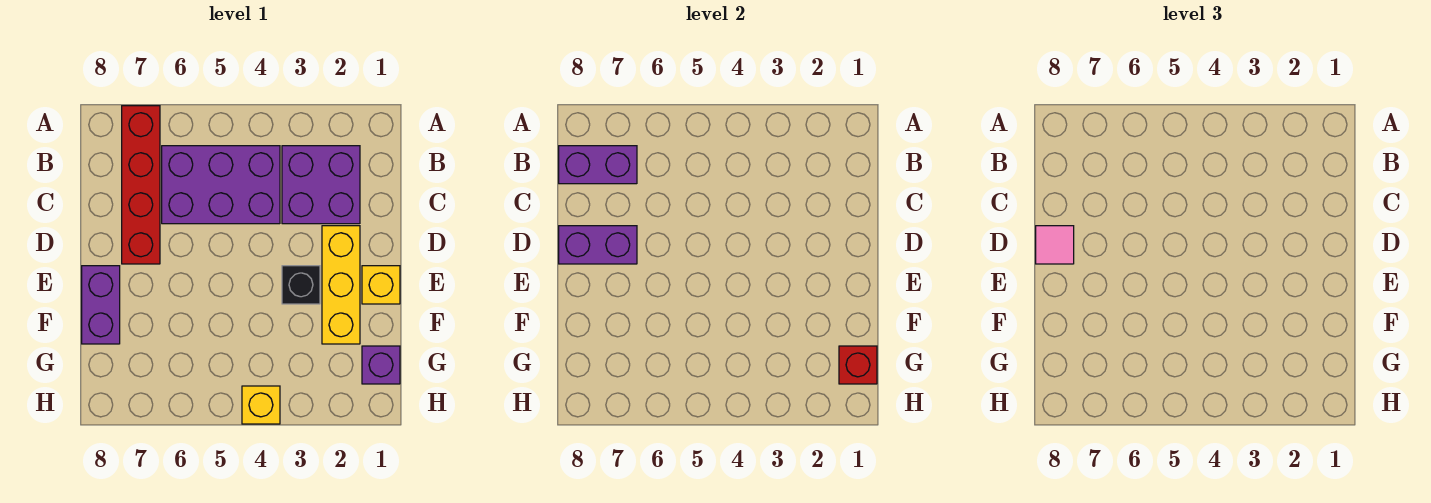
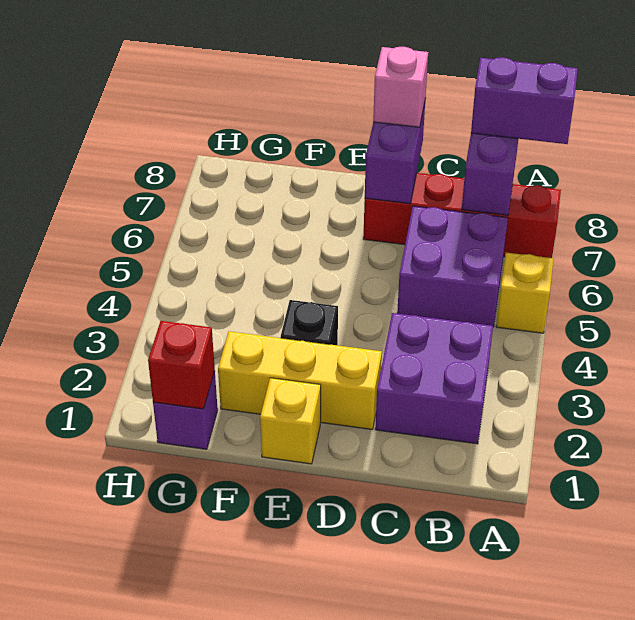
purple 2x3 brick [162,146,280,224] -> purple 2x2 brick [397,206,508,327]
pink 1x1 tile [1036,226,1074,264] -> pink 1x1 brick [373,47,428,127]
purple 1x2 brick [82,266,120,344] -> purple 1x2 brick moved to [471,57,578,144]
yellow 1x1 brick [242,386,280,424] -> yellow 1x1 brick moved to [496,252,553,333]

